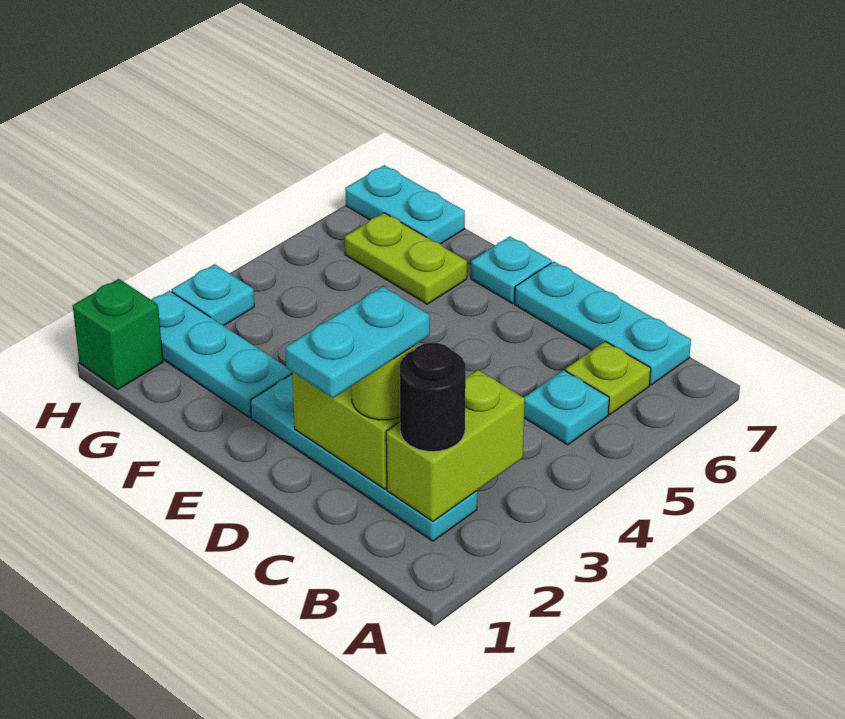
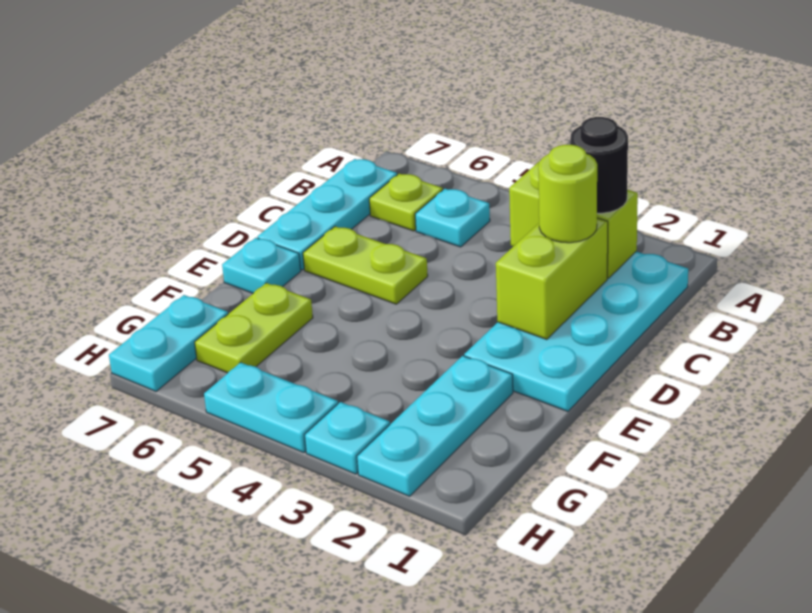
cyan 1x4 plate [251,374,477,541] -> cyan 2x4 plate [464,251,688,411]
cyan 1x2 plate [285,287,430,398] -> cyan 1x2 plate moved to [204,362,338,453]
none -> lime 1x2 plate [303,226,428,304]
green 1x1 brick [73,279,163,389] -> none

